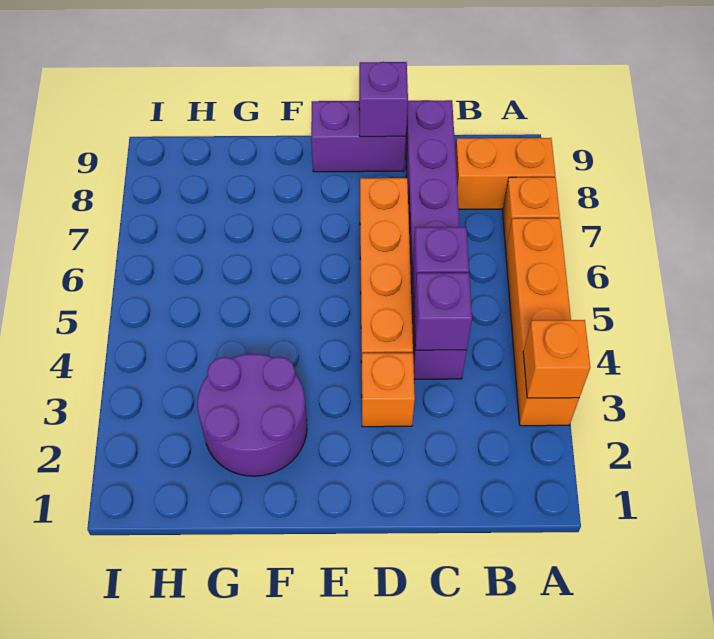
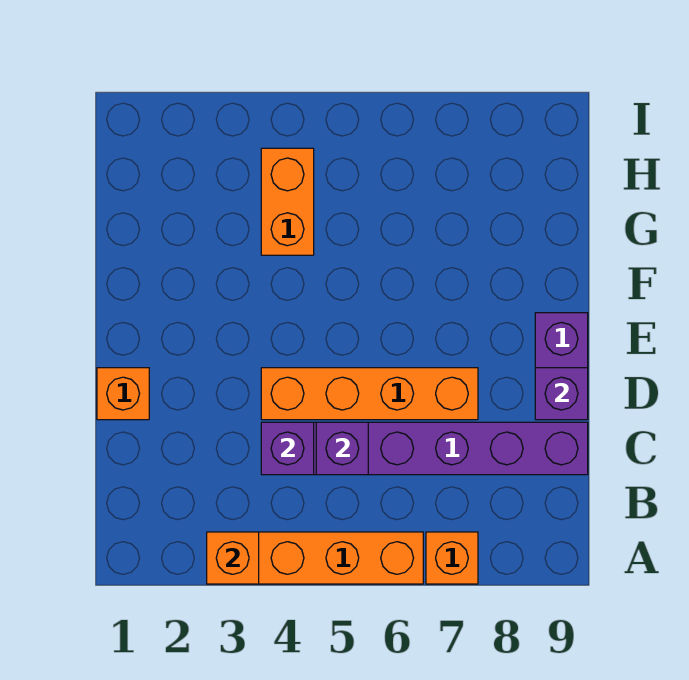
orange 1x2 brick [455,138,555,209] -> orange 1x2 brick moved to [261,148,314,255]
orange 1x1 brick [362,353,415,427] -> orange 1x1 brick moved to [97,368,149,420]
purple 2x2 round brick [197,354,307,476] -> none

